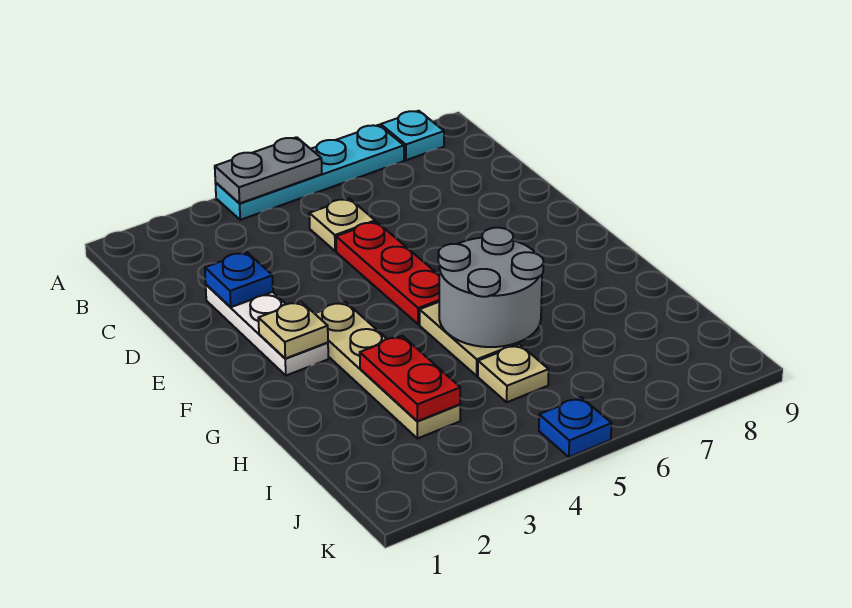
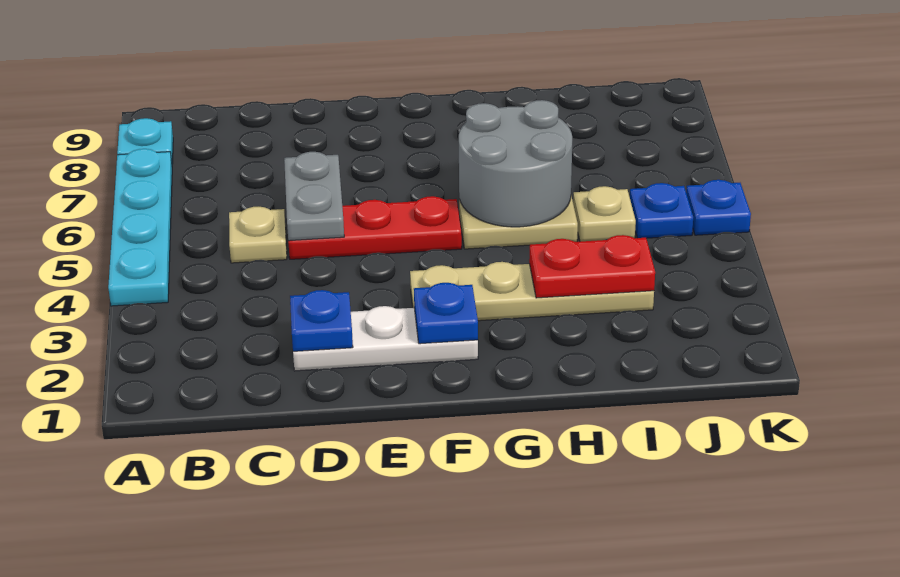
grey 1x2 plate [215,137,322,203] -> grey 1x2 plate moved to [284,152,344,241]
tan 1x1 plate [258,302,328,358] -> blue 1x1 plate [414,283,478,344]
none -> blue 1x1 plate [630,183,693,238]

